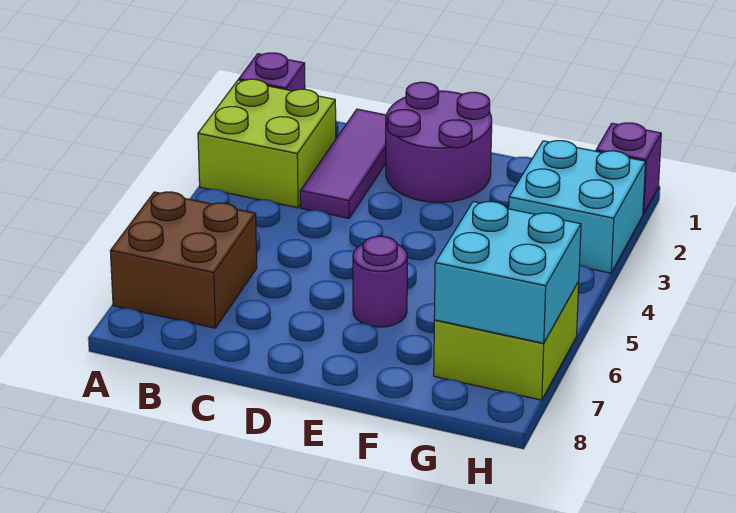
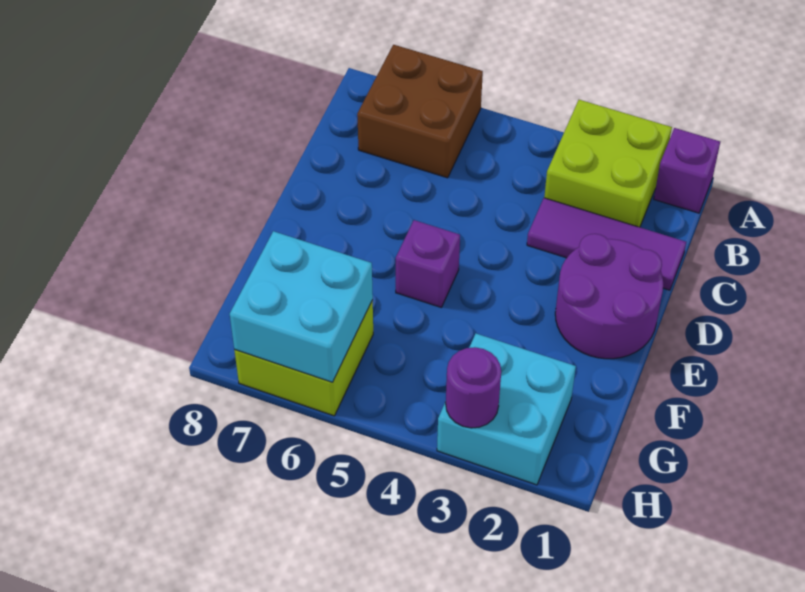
purple 1x1 round brick [353,236,407,327] -> purple 1x1 round brick moved to [446,347,501,428]
purple 1x1 brick [596,123,661,214] -> purple 1x1 brick moved to [396,220,460,307]

